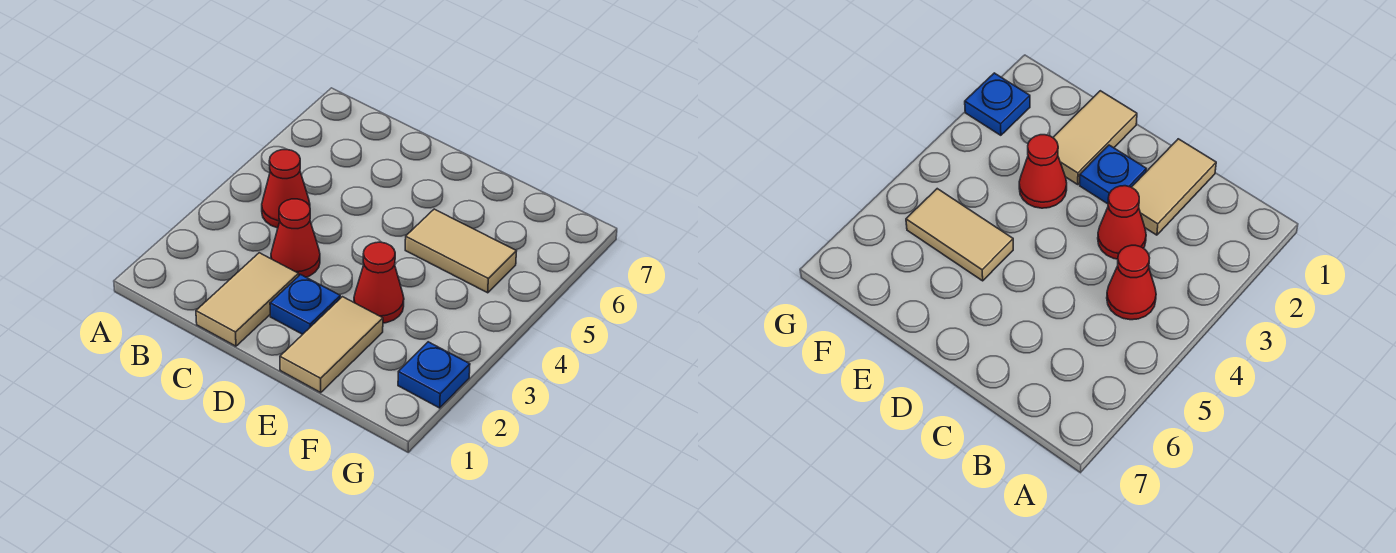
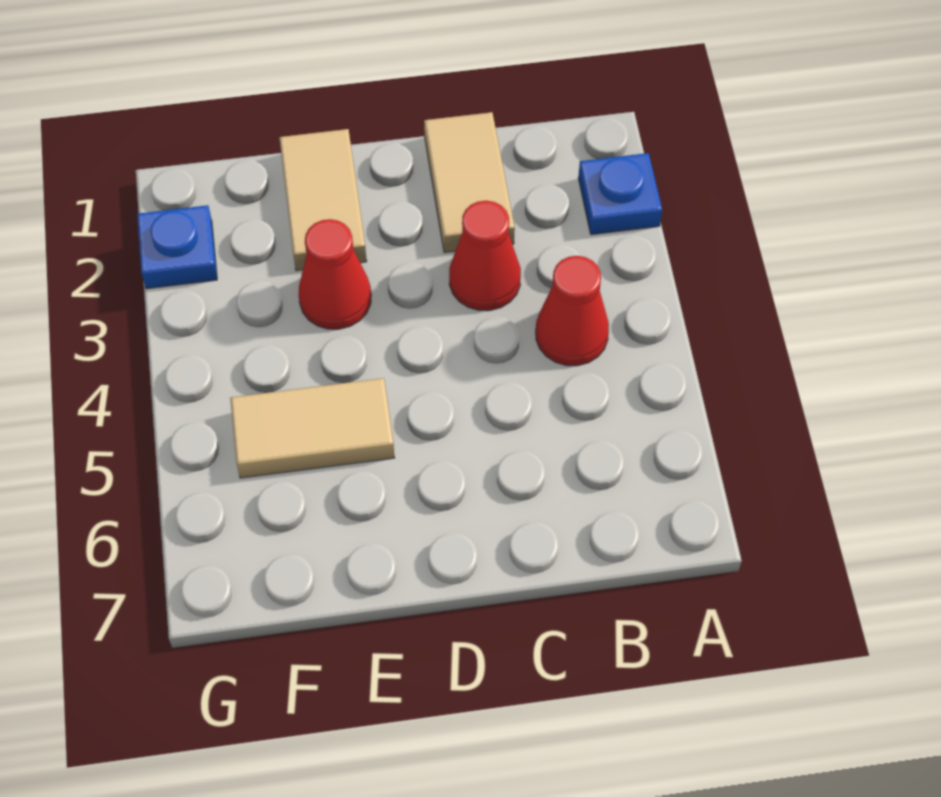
blue 1x1 plate [270,275,340,334] -> blue 1x1 plate moved to [578,153,662,235]

